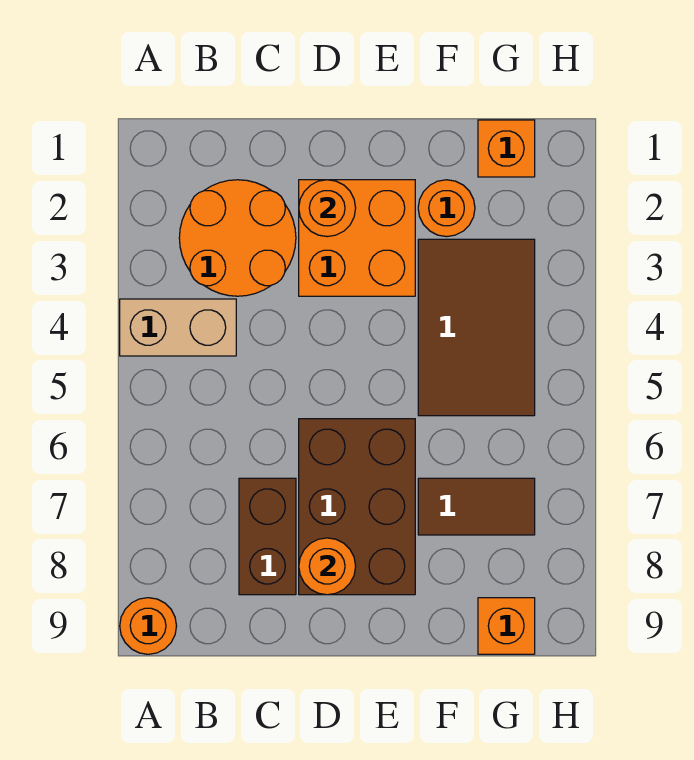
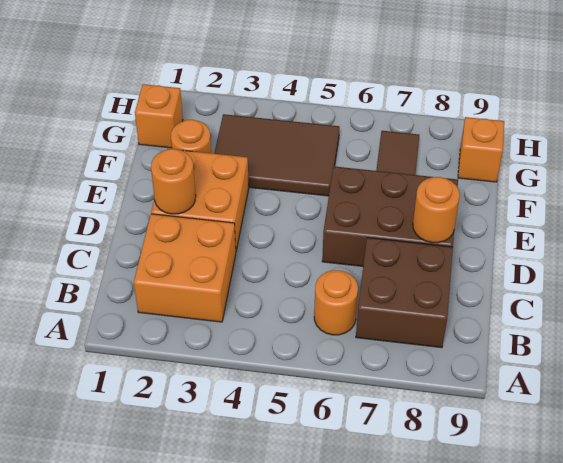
tan 1x2 brick [120,299,236,356] -> none
orange 1x1 round brick [120,598,176,654] -> orange 1x1 round brick moved to [314,270,358,335]
orange 2x2 round brick [179,180,296,296] -> orange 2x2 brick [134,214,236,322]
brown 1x2 brick [239,478,296,595] -> brown 2x2 brick [356,238,453,348]

